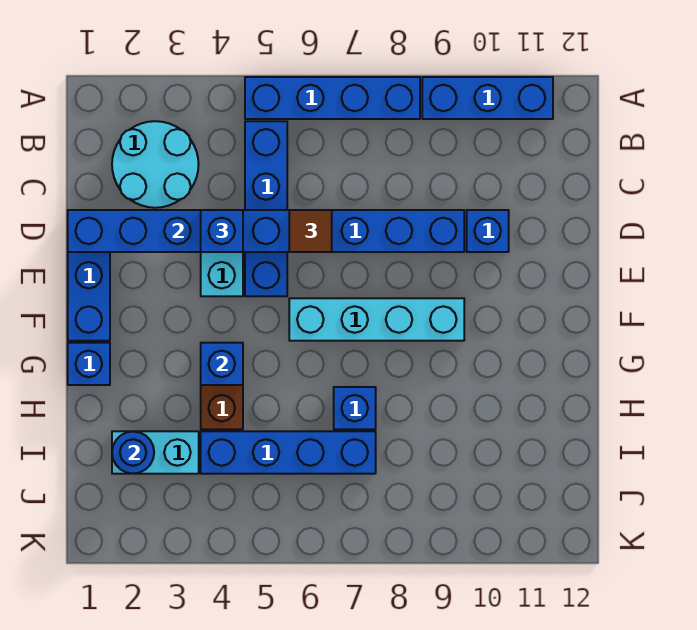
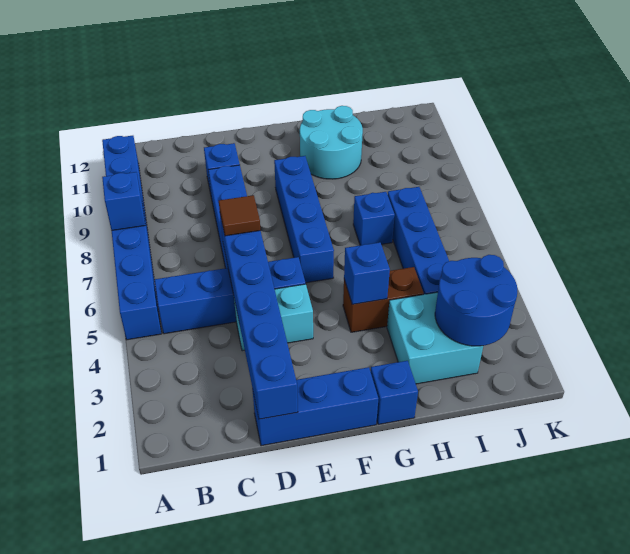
cyan 2x2 round brick [112,121,199,208] -> cyan 2x2 round brick moved to [300,106,363,179]
blue 1x1 brick [201,210,243,252] -> blue 1x1 brick moved to [102,172,145,231]
cyan 1x4 brick [289,298,464,341] -> blue 1x4 brick [274,156,334,283]
cyan 1x2 brick [112,431,199,474] -> cyan 2x2 brick [387,292,483,384]
blue 1x1 round brick [112,431,154,474] -> blue 2x2 round brick [435,255,517,346]

